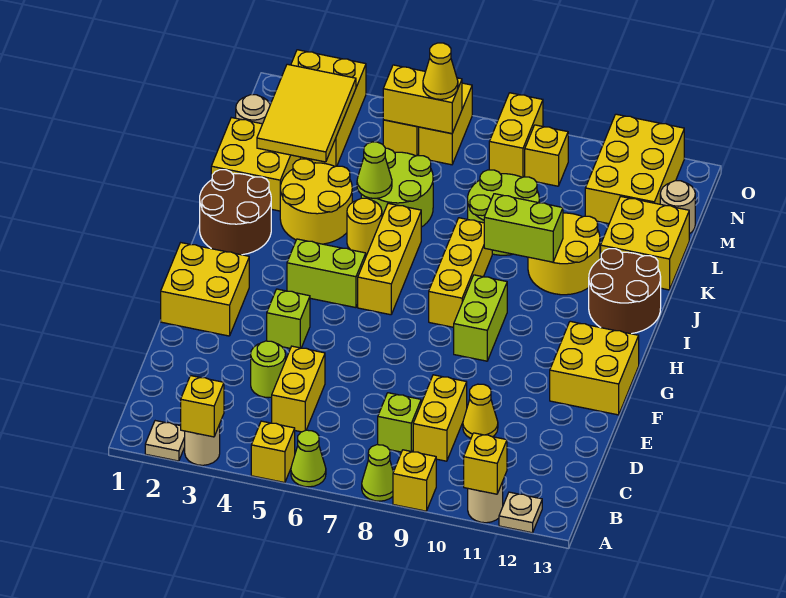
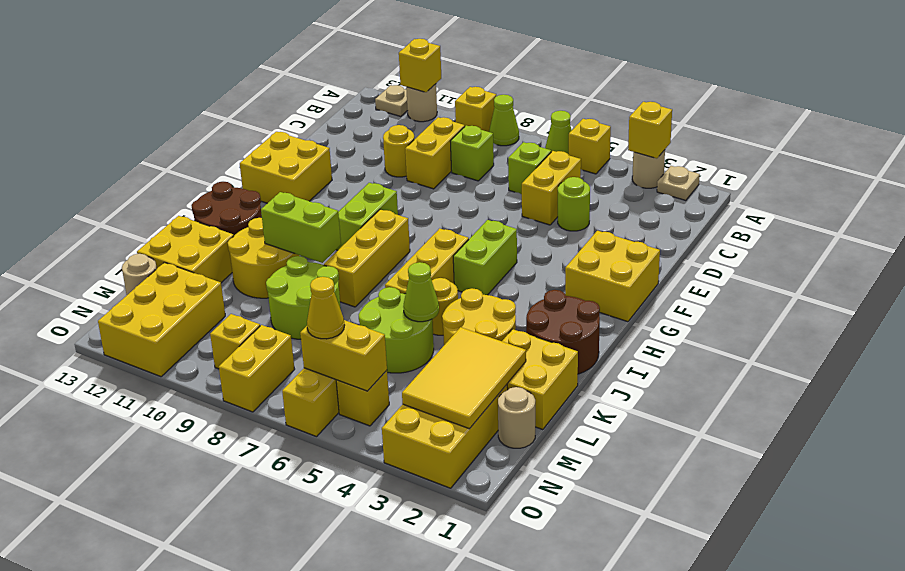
yellow 1x1 cone [463,384,498,438] -> yellow 1x1 round brick [383,125,414,177]
lime 1x1 brick [267,289,310,348] -> lime 1x1 brick moved to [508,142,551,194]
lime 1x2 brick [287,239,366,308] -> lime 1x2 brick turned to [453,220,517,295]

